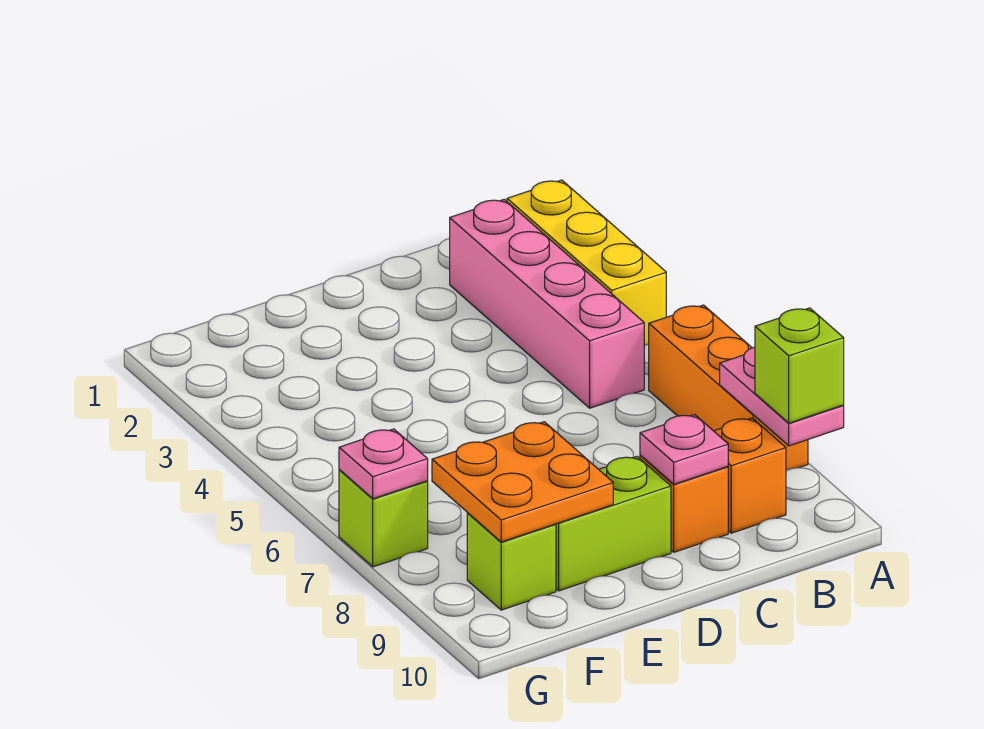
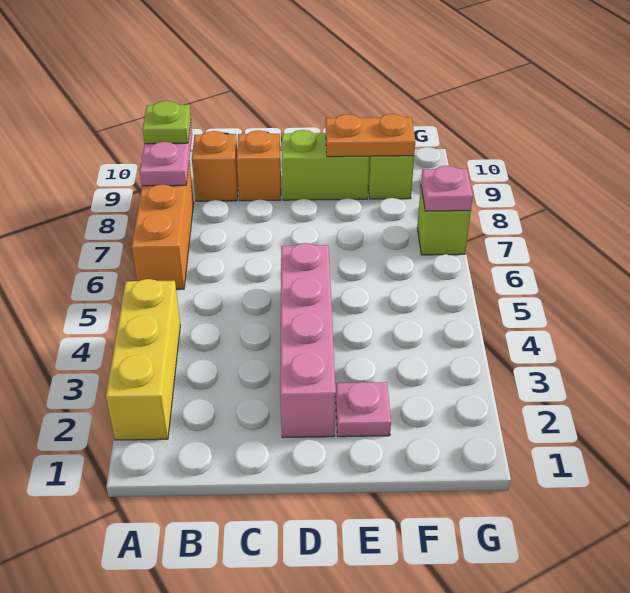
lime 1x1 brick [755,308,844,423] -> lime 1x1 plate [142,101,191,144]
pink 1x4 brick [450,199,644,408] -> pink 1x4 brick moved to [280,243,336,438]
pink 1x1 plate [640,415,728,484] -> pink 1x1 plate moved to [335,382,391,437]
orange 2x2 plate [432,422,613,542] -> orange 1x2 plate [326,114,415,157]

